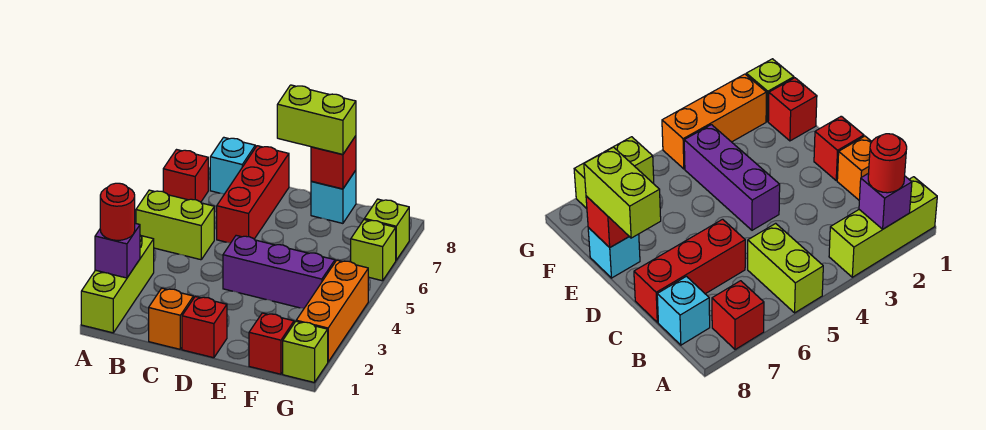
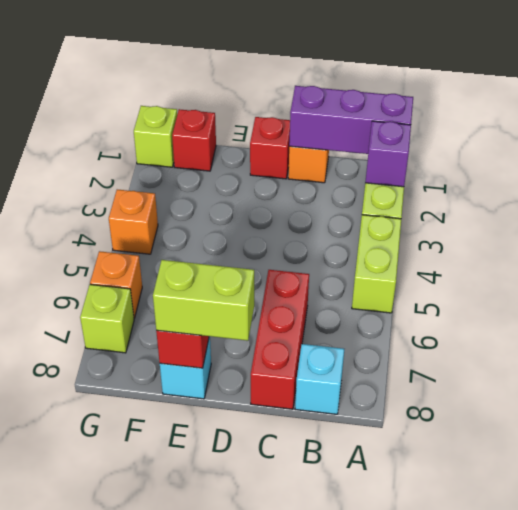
red 1x1 round brick [100,183,135,240] -> none
lime 1x2 brick [136,190,214,260] -> lime 1x2 brick turned to [352,215,401,313]
red 1x1 brick [163,150,208,202] -> none
purple 1x3 brick [223,235,335,308] -> purple 1x3 brick moved to [289,86,413,154]
orange 1x3 brick [296,260,368,362] -> orange 1x1 brick [109,190,158,254]
lime 1x1 brick [351,220,396,281] -> orange 1x1 brick [90,251,142,318]

